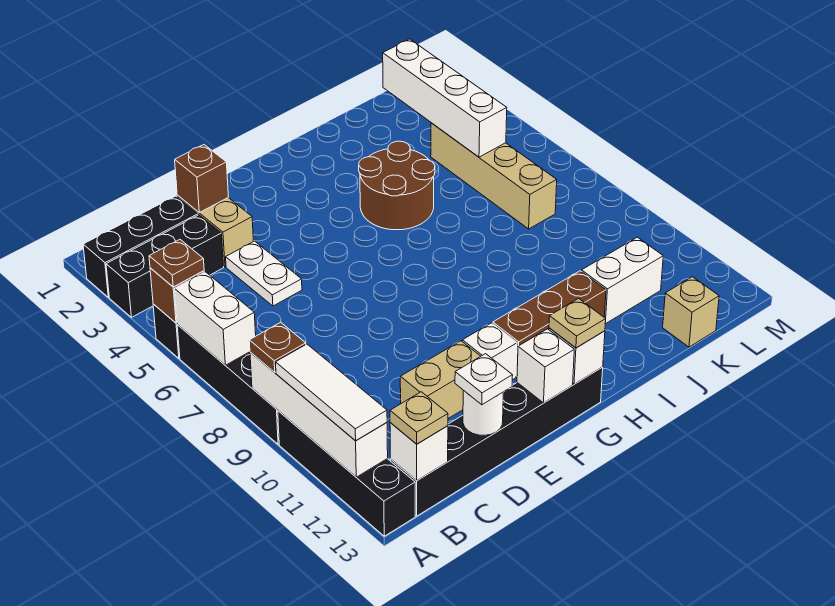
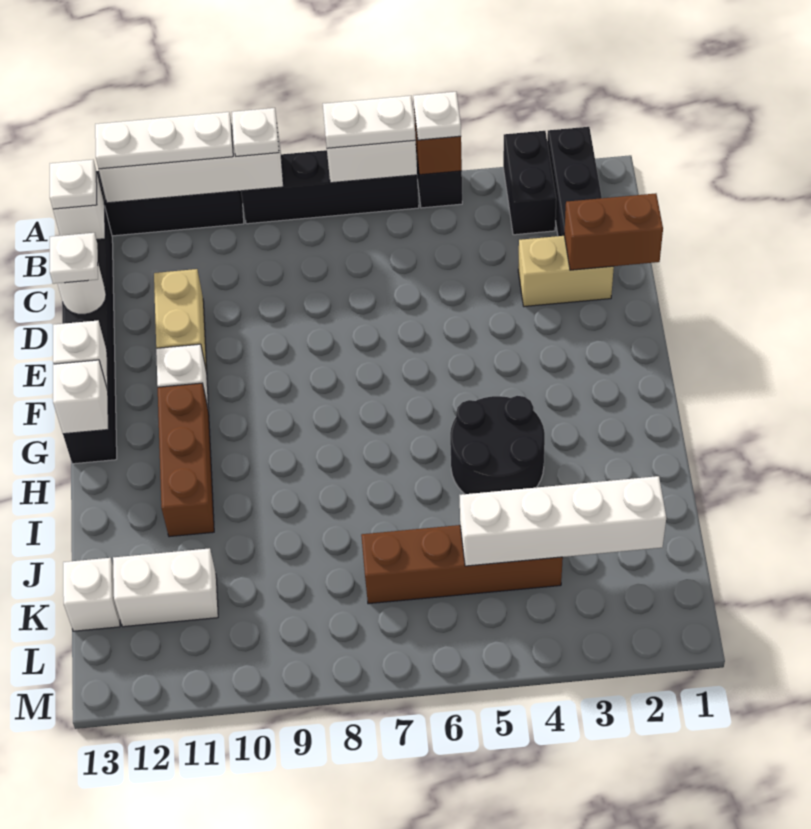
black 1x3 brick [106,215,224,317] -> black 1x2 brick [503,131,556,235]
brown 1x1 plate [149,240,204,287] -> white 1x1 plate [413,92,461,140]
brown 1x1 plate [249,322,306,372] -> white 1x1 plate [232,108,279,156]
white 1x3 tile [276,344,387,441] -> white 1x3 plate [95,112,233,169]
tan 1x1 plate [390,392,448,444] -> white 1x1 plate [50,160,97,209]
brown 1x1 brick [175,145,228,212] -> brown 1x2 brick [564,193,663,270]
white 1x2 plate [226,241,302,306] -> white 1x2 plate moved to [323,96,416,148]
tan 1x1 plate [549,299,606,348] -> none
brown 2x2 round brick [359,141,435,230] -> black 2x2 round brick [450,396,545,494]
white 1x2 brick [582,237,663,324] -> white 1x2 brick turned to [113,548,218,627]
tan 1x4 brick [431,123,557,229] -> brown 1x4 brick [361,525,563,604]
tan 1x1 brick [663,277,719,347] -> white 1x1 brick [63,558,120,631]

